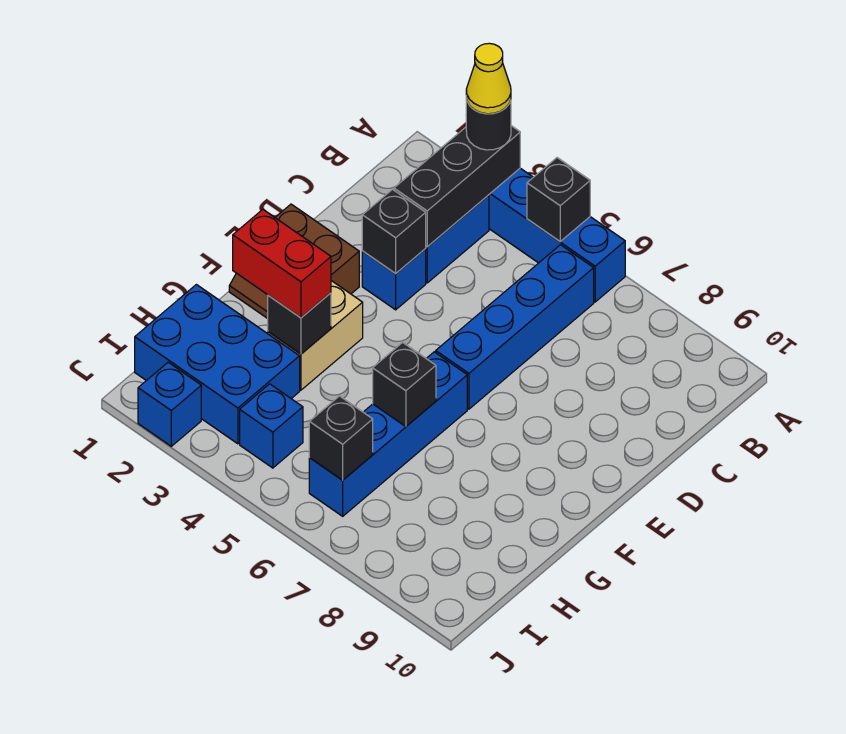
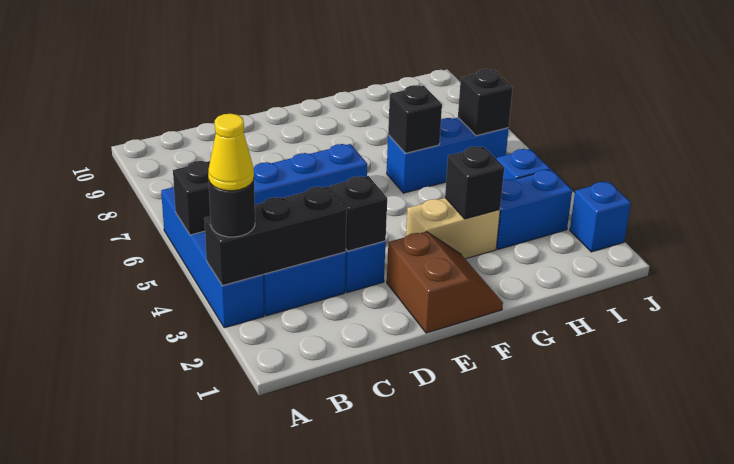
blue 1x4 brick [309,352,467,516] -> blue 1x3 brick [387,118,509,193]
red 1x2 brick [233,210,331,318] -> none
blue 2x3 brick [135,285,300,444] -> blue 1x2 brick [496,170,572,249]

